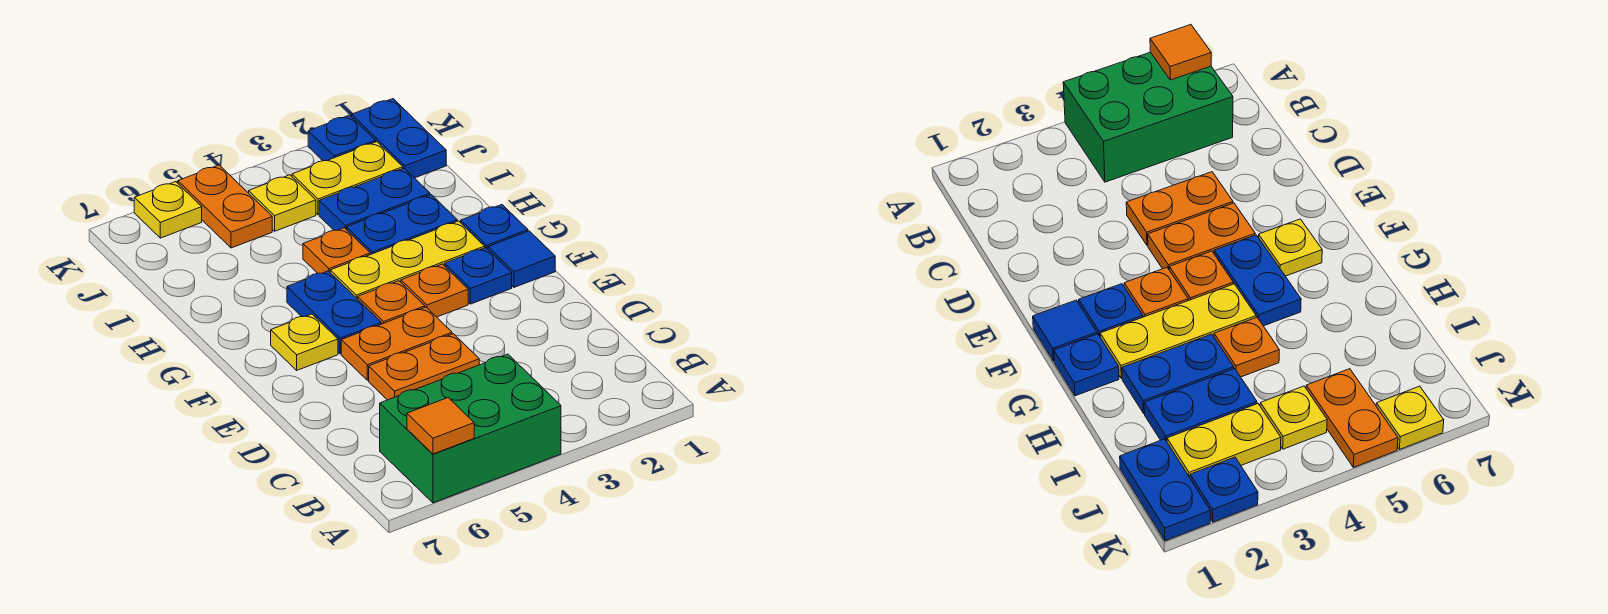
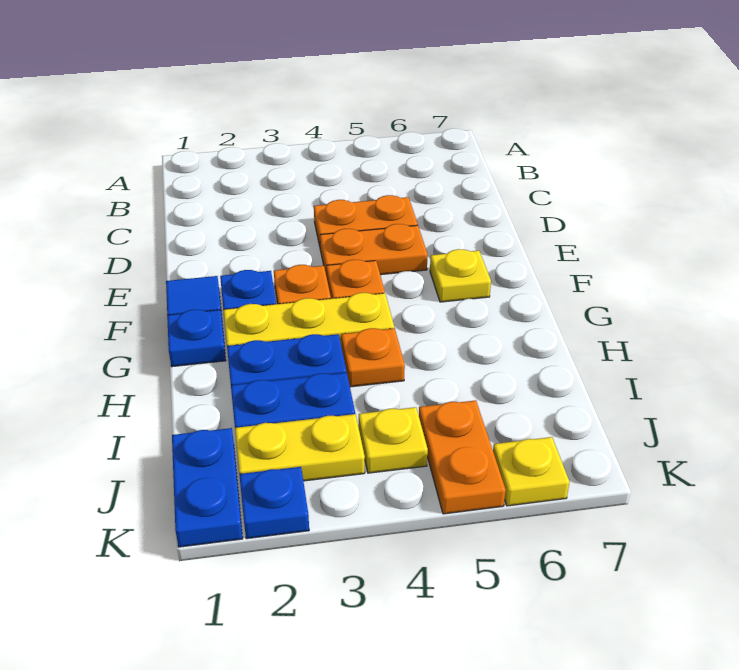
green 2x3 brick [380,354,561,503] -> none
orange 1x1 tile [407,398,474,454] -> none
blue 1x2 plate [287,271,381,354] -> none

